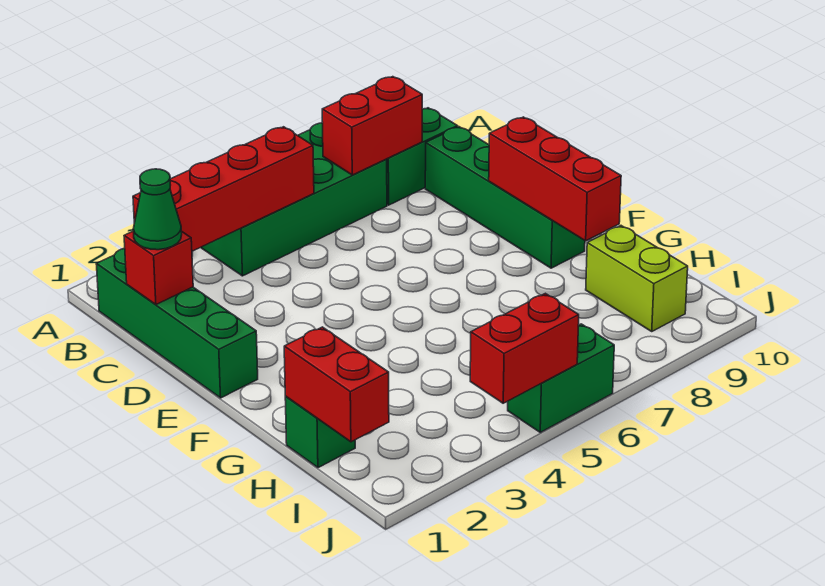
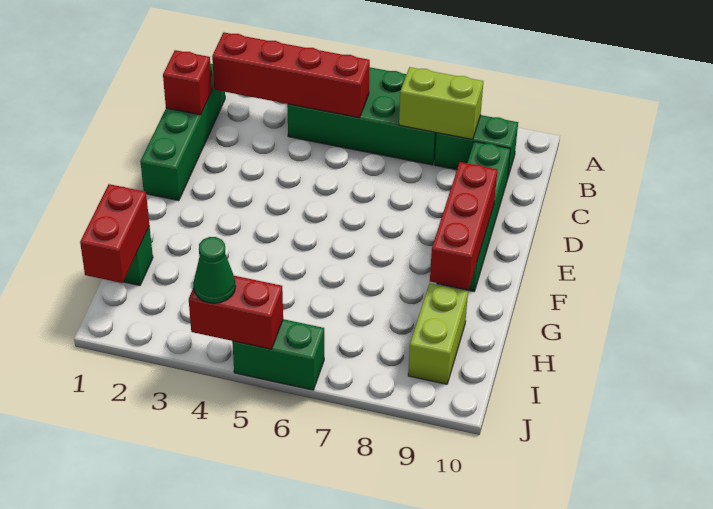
red 1x2 brick [322,77,422,175] -> lime 1x2 brick [399,67,483,139]
green 1x1 cone [133,169,182,250] -> green 1x1 cone moved to [194,237,235,303]

